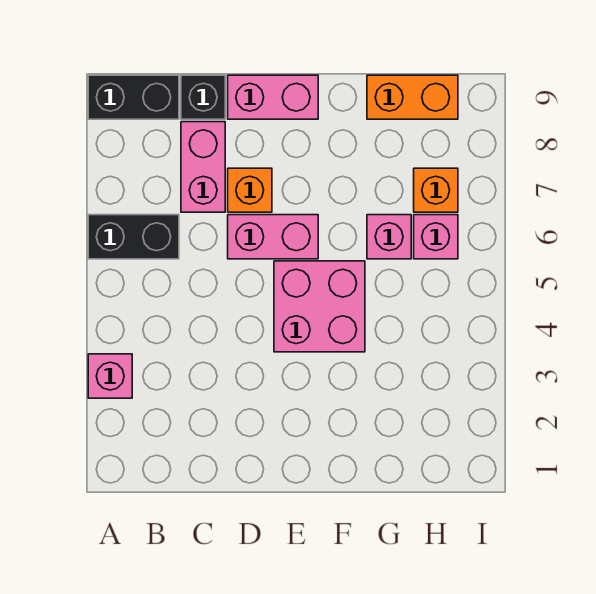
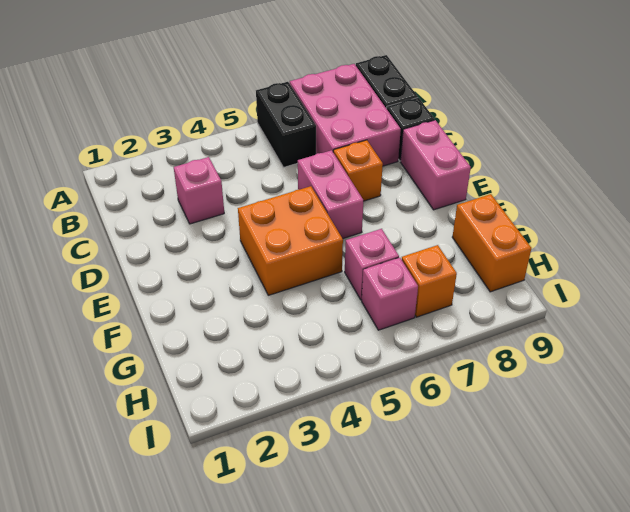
pink 1x1 brick [88,354,132,398] -> pink 1x1 brick moved to [174,157,224,224]
pink 1x2 brick [181,122,225,212] -> pink 2x3 brick [290,64,401,166]
pink 2x2 brick [274,261,365,352] -> orange 2x2 brick [238,186,343,295]

